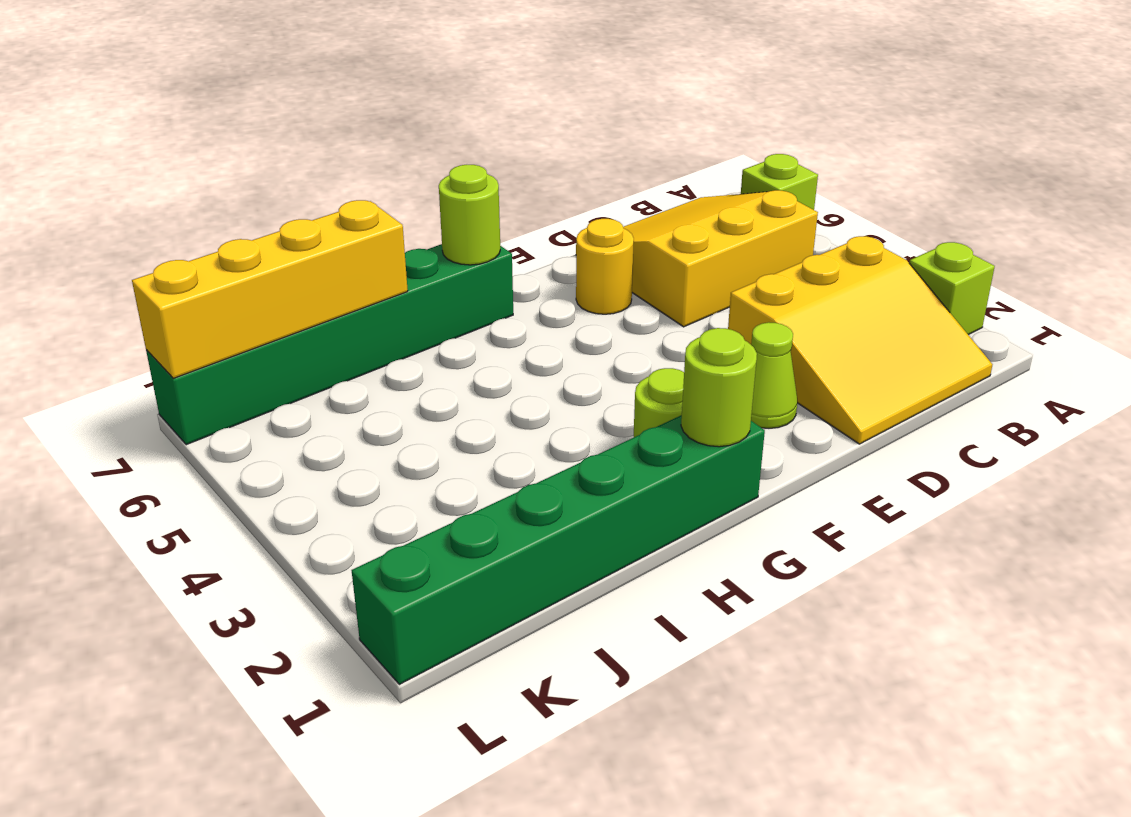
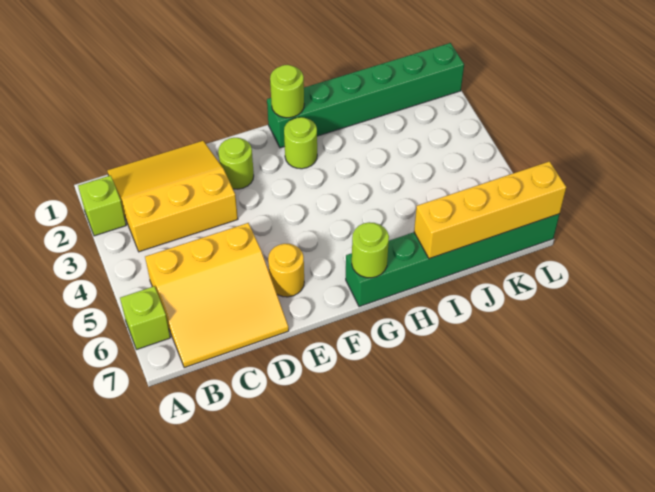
lime 1x1 cone [751,322,797,428] -> lime 1x1 round brick [218,138,254,189]

